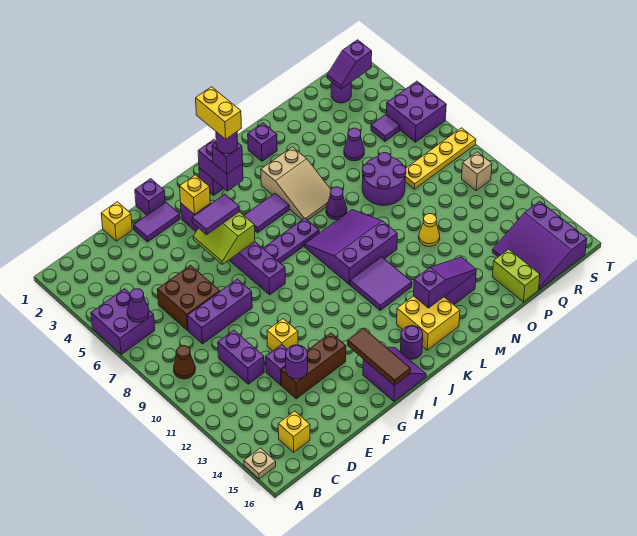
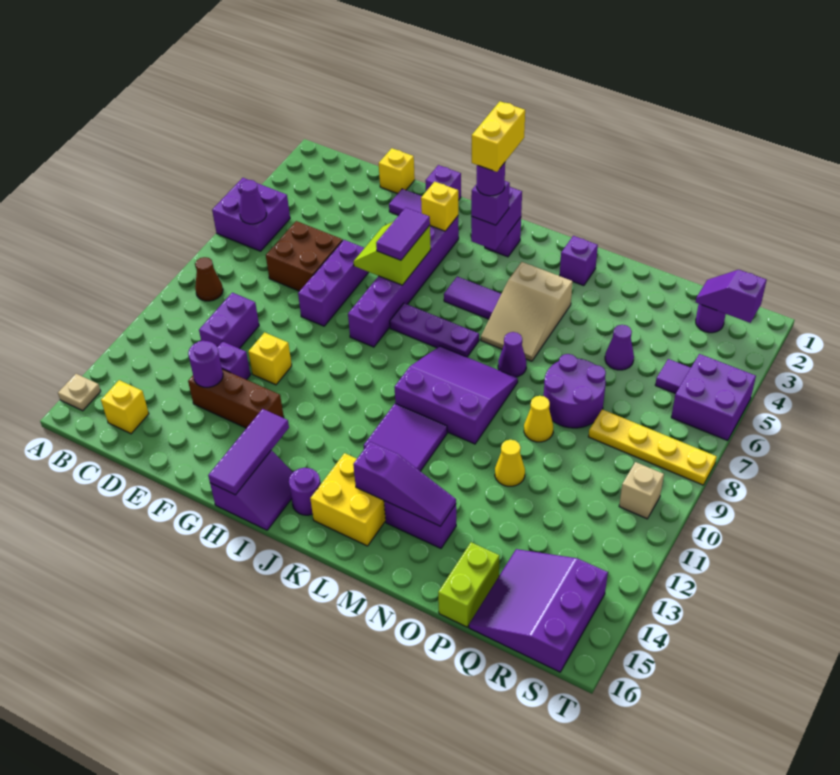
purple 1x3 brick [187,279,252,344] -> purple 1x3 brick turned to [298,240,369,326]
purple 1x2 tile [192,194,239,235] -> purple 1x2 tile turned to [376,207,430,260]
brown 1x3 tile [348,328,411,386] -> purple 1x3 tile [208,409,289,495]
none -> yellow 1x1 cone [524,396,553,442]

